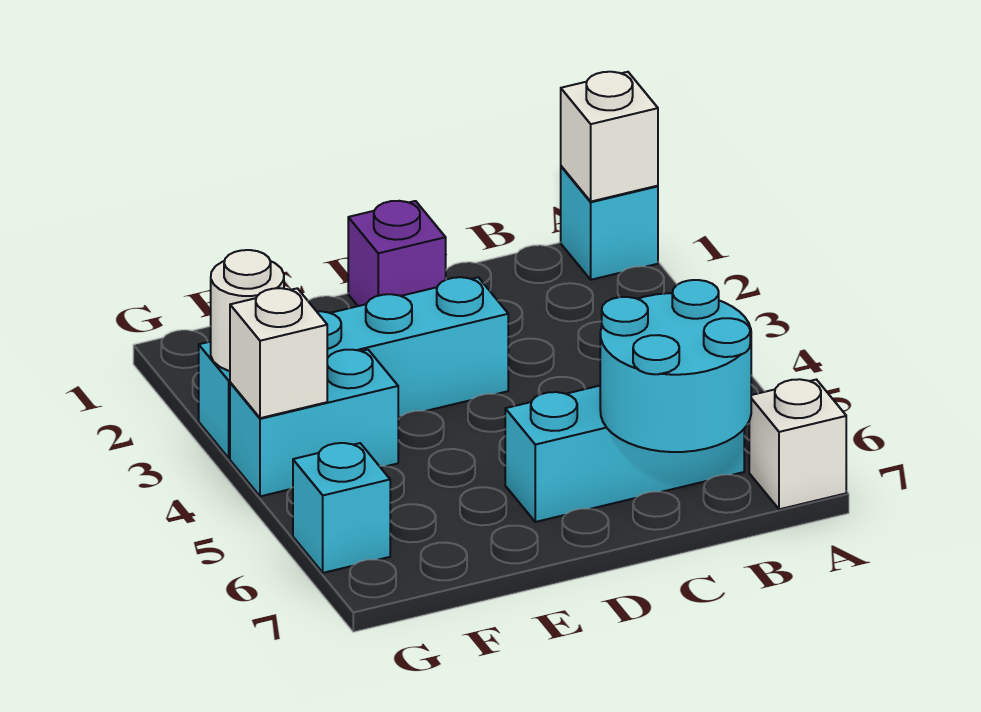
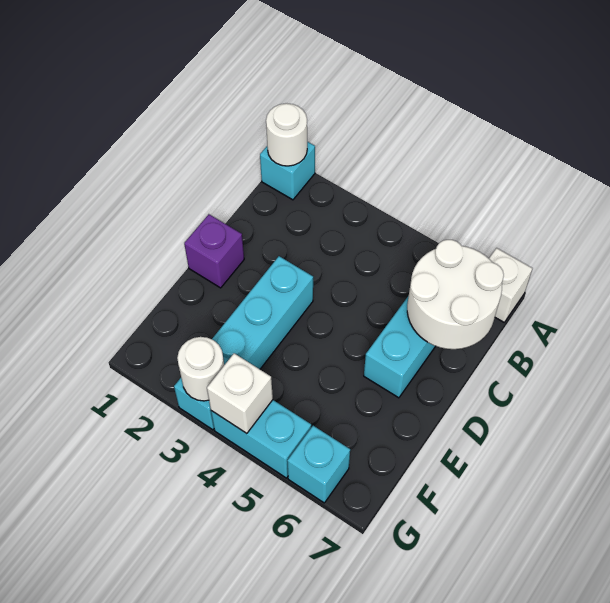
white 1x1 brick [561,72,658,202] -> white 1x1 round brick [266,103,307,166]
cyan 2x2 round brick [600,280,751,452] -> white 2x2 round brick [407,240,504,349]
cyan 1x2 brick [230,350,398,496] -> cyan 1x2 brick turned to [211,400,311,478]

